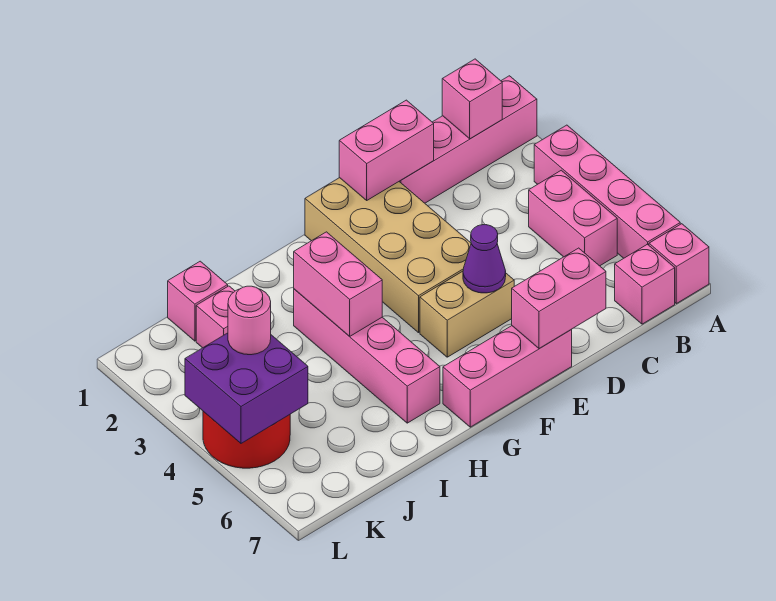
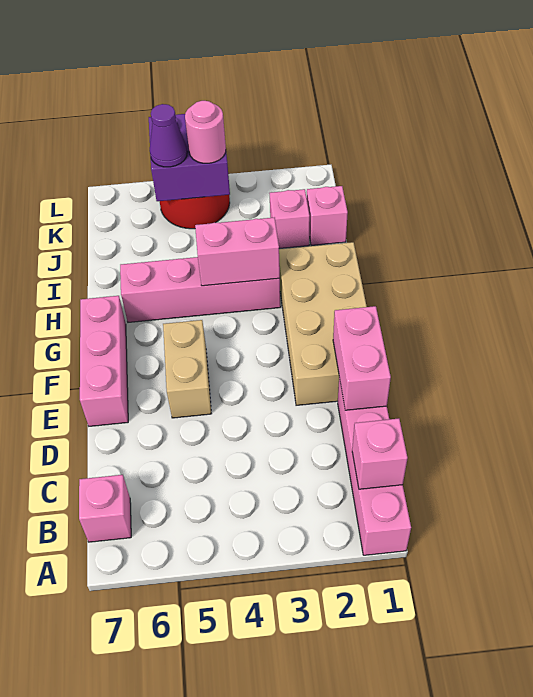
pink 1x4 brick [534,125,680,258] -> none
pink 1x1 brick [649,224,709,304] -> none
pink 1x2 brick [529,170,617,266] -> none
pink 1x2 brick [512,248,606,348] -> none
tan 2x4 brick [305,178,471,333] -> tan 2x4 brick turned to [279,242,367,405]
purple 1x1 cone [463,225,506,293] -> purple 1x1 cone moved to [150,104,187,167]

